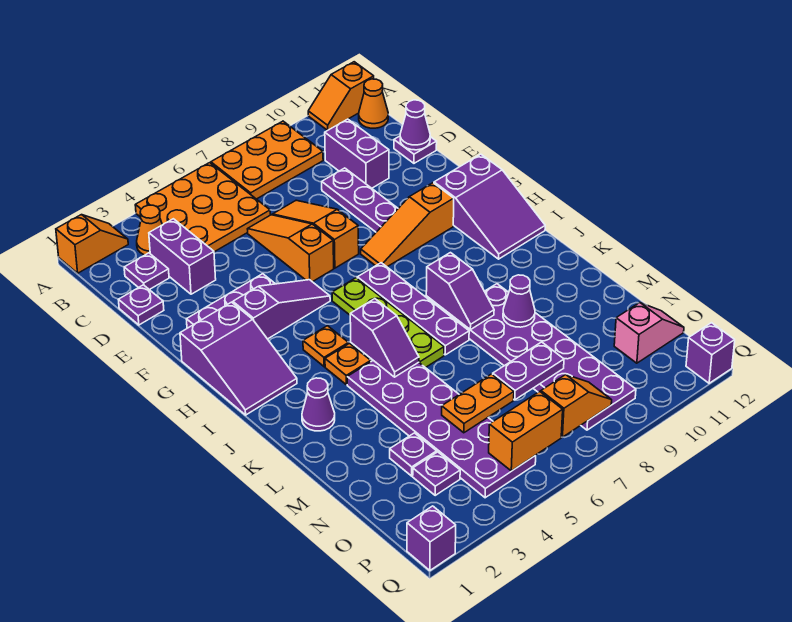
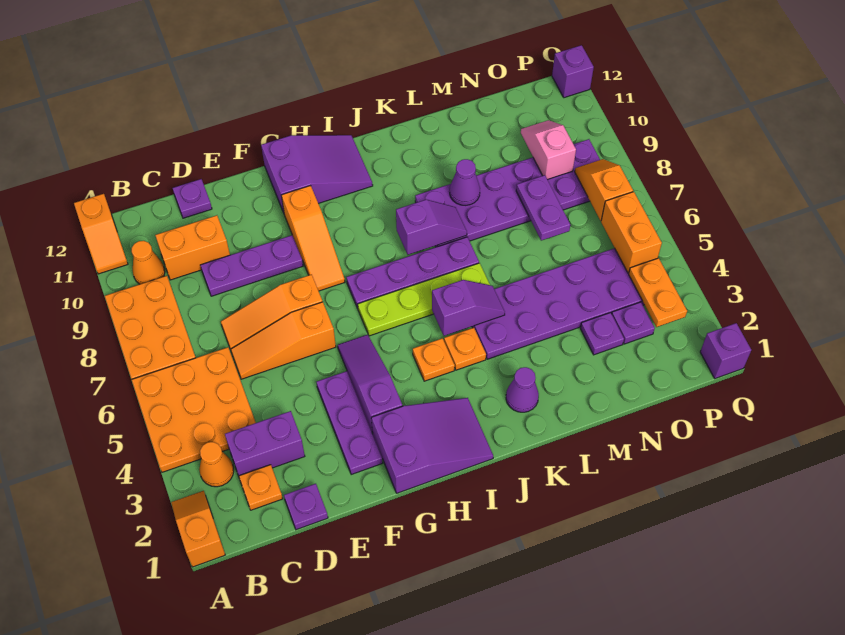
orange 1x1 cone [359,79,388,128] -> orange 1x1 cone moved to [132,241,165,284]
purple 1x1 plate [124,253,169,290] -> orange 1x1 plate [239,465,283,510]
purple 1x2 brick [325,119,389,188] -> orange 1x2 brick [155,215,230,280]
purple 1x1 cone [400,100,430,150] -> none
orange 1x2 plate [442,374,514,433] -> orange 1x2 plate moved to [629,258,687,327]
pink 1x2 slope [614,303,684,363] -> pink 1x2 slope moved to [521,120,576,179]

